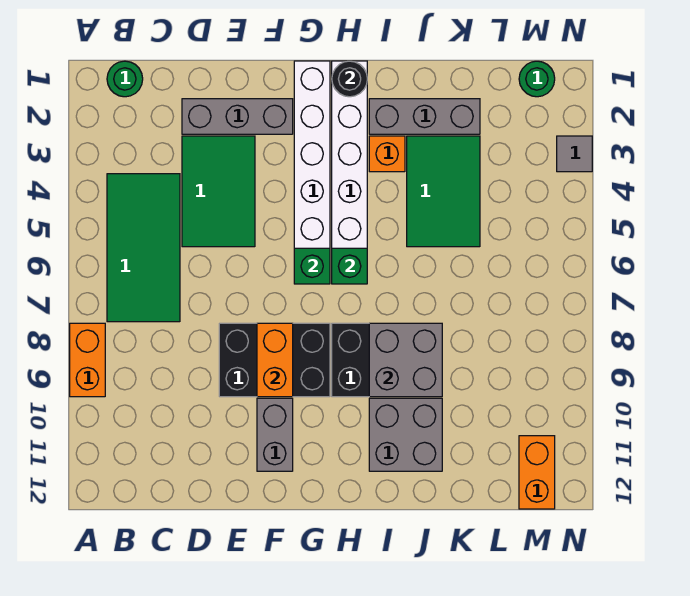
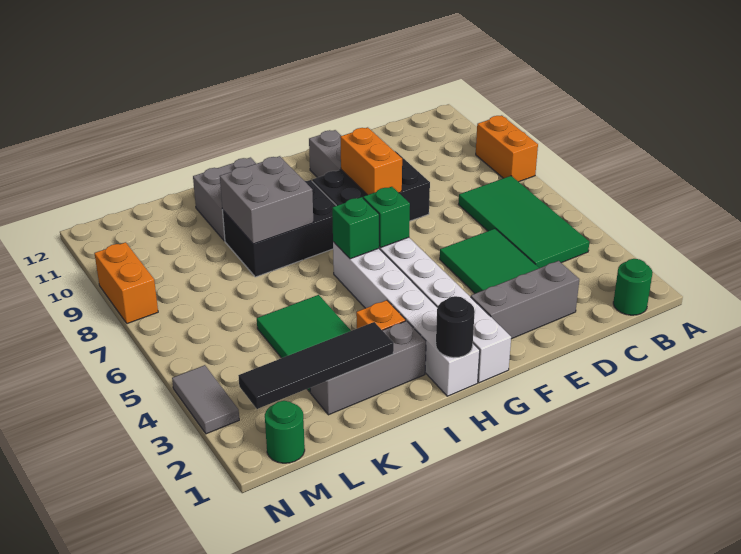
none -> black 1x4 tile [238,322,394,409]
orange 1x2 brick [519,436,555,509] -> orange 1x2 brick moved to [94,242,158,324]
grey 1x1 tile [557,136,592,172] -> grey 1x2 tile [172,365,239,434]

